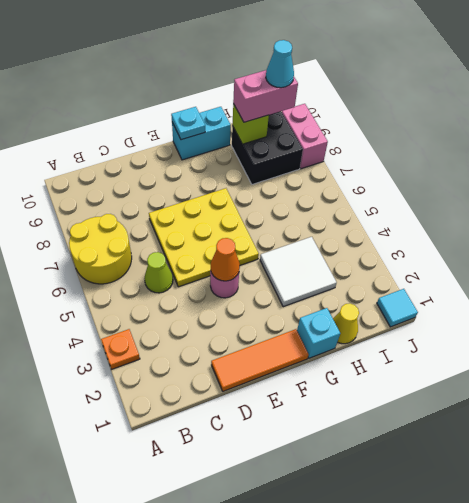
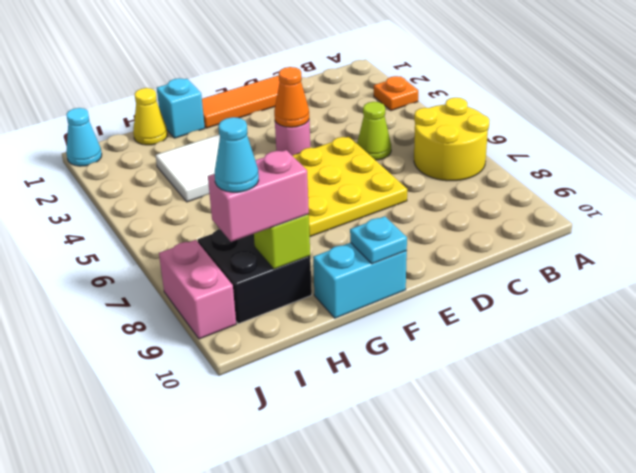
cyan 1x1 tile [377,289,418,327] -> cyan 1x1 cone [66,108,102,166]

